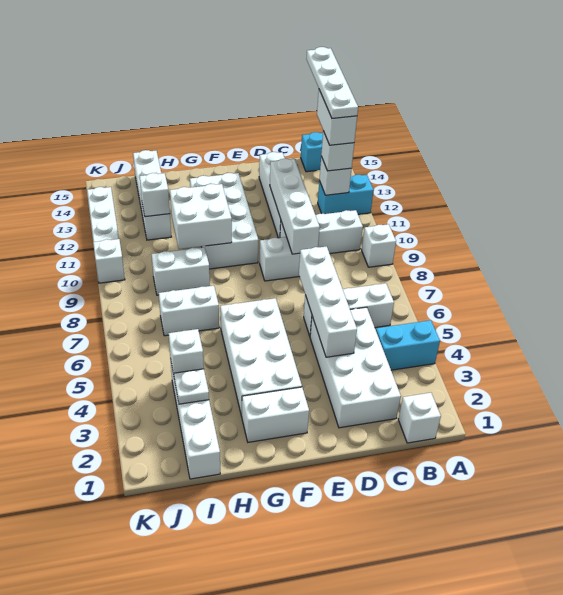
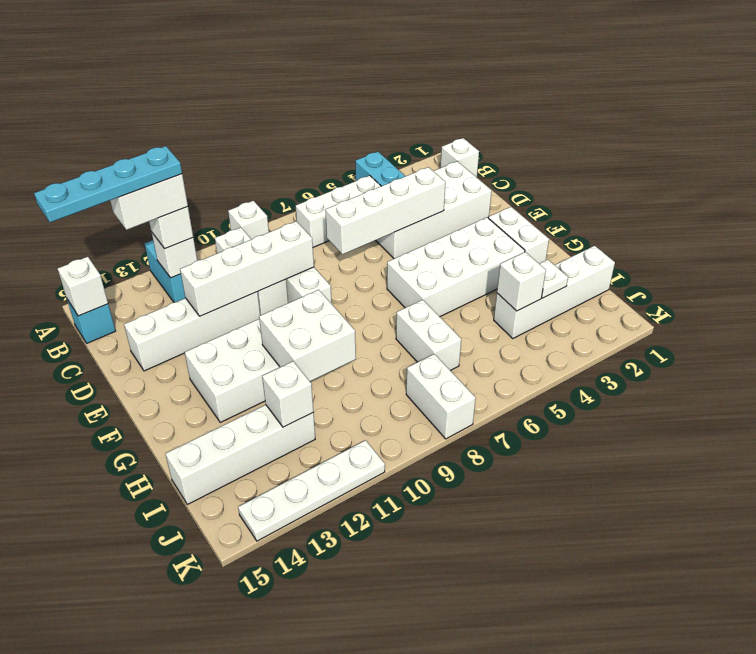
white 1x3 brick [304,283,394,336] -> white 1x3 brick turned to [296,176,381,247]
white 1x4 plate [306,47,358,118] -> cyan 1x4 plate [34,146,182,222]
white 1x2 brick [151,247,210,295] -> white 1x2 brick moved to [406,354,476,439]
white 1x1 brick [93,239,125,283] -> white 1x1 brick moved to [58,257,108,316]

